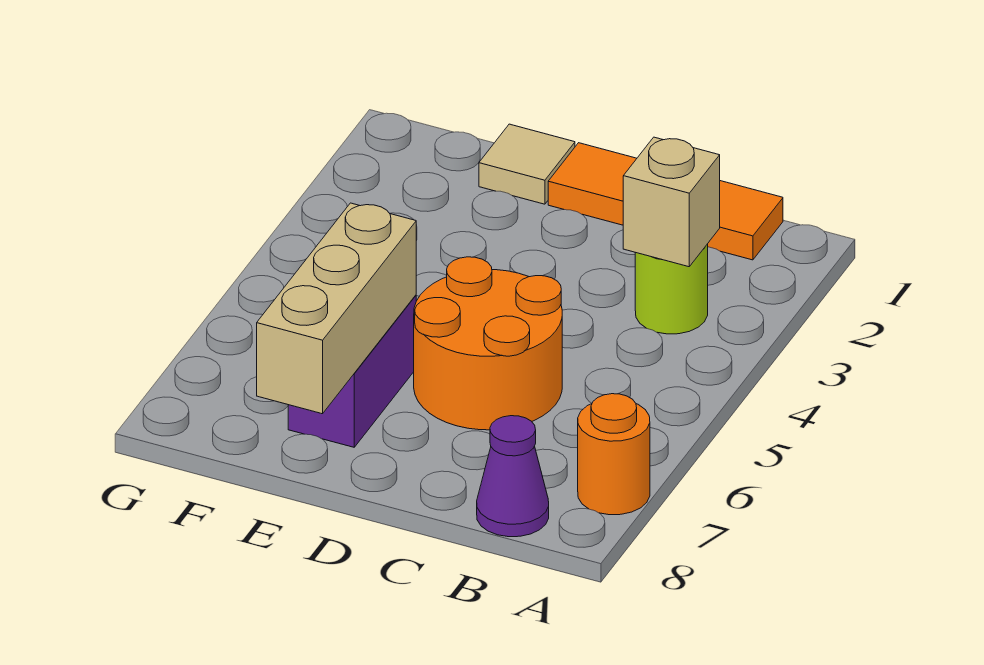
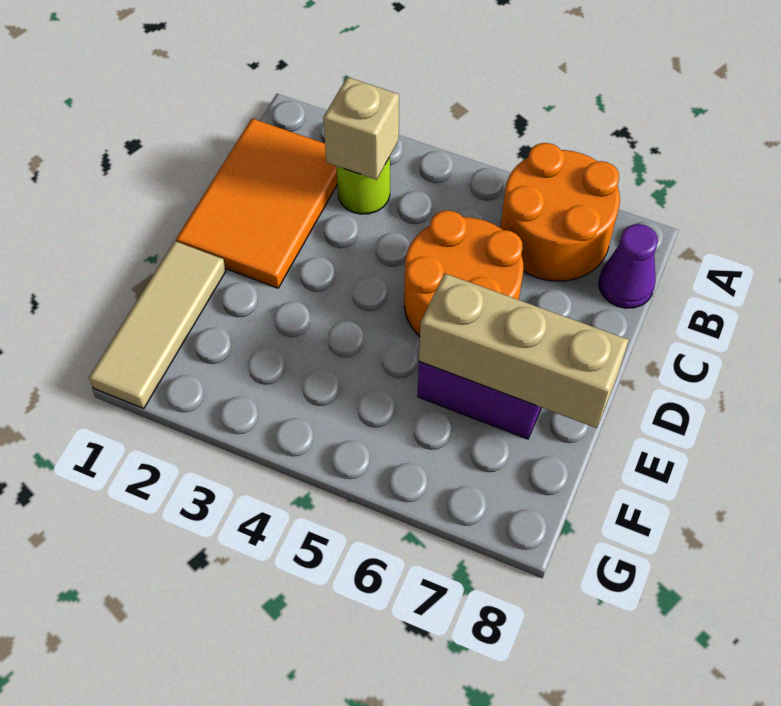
orange 1x1 round brick [578,394,650,515] -> orange 2x2 round brick [500,143,620,281]
orange 1x3 tile [548,143,783,260] -> orange 2x3 tile [176,119,338,288]
tan 1x1 tile [479,124,575,204] -> tan 1x3 tile [89,241,226,408]

